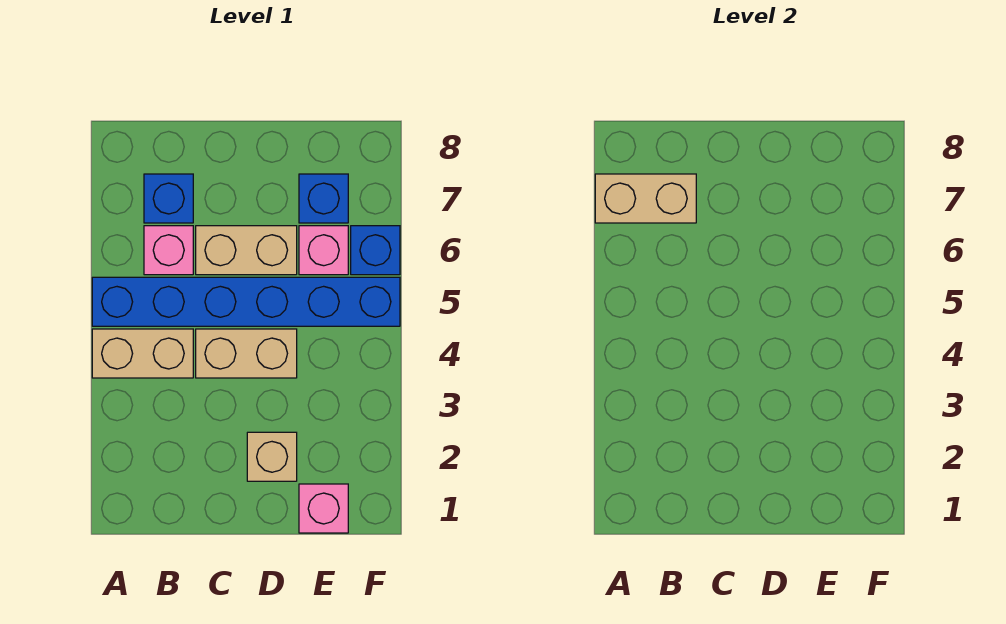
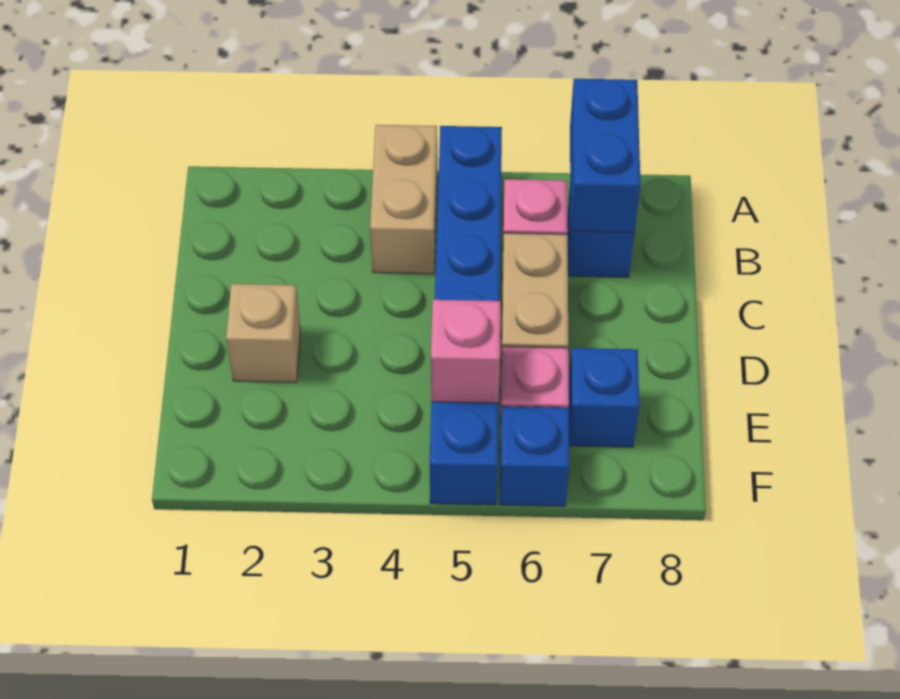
tan 1x2 brick [595,174,696,223] -> blue 1x2 brick [570,79,641,233]
tan 1x2 brick [196,329,297,378] -> none
pink 1x1 brick [299,484,348,533] -> pink 1x1 brick moved to [431,300,501,403]

